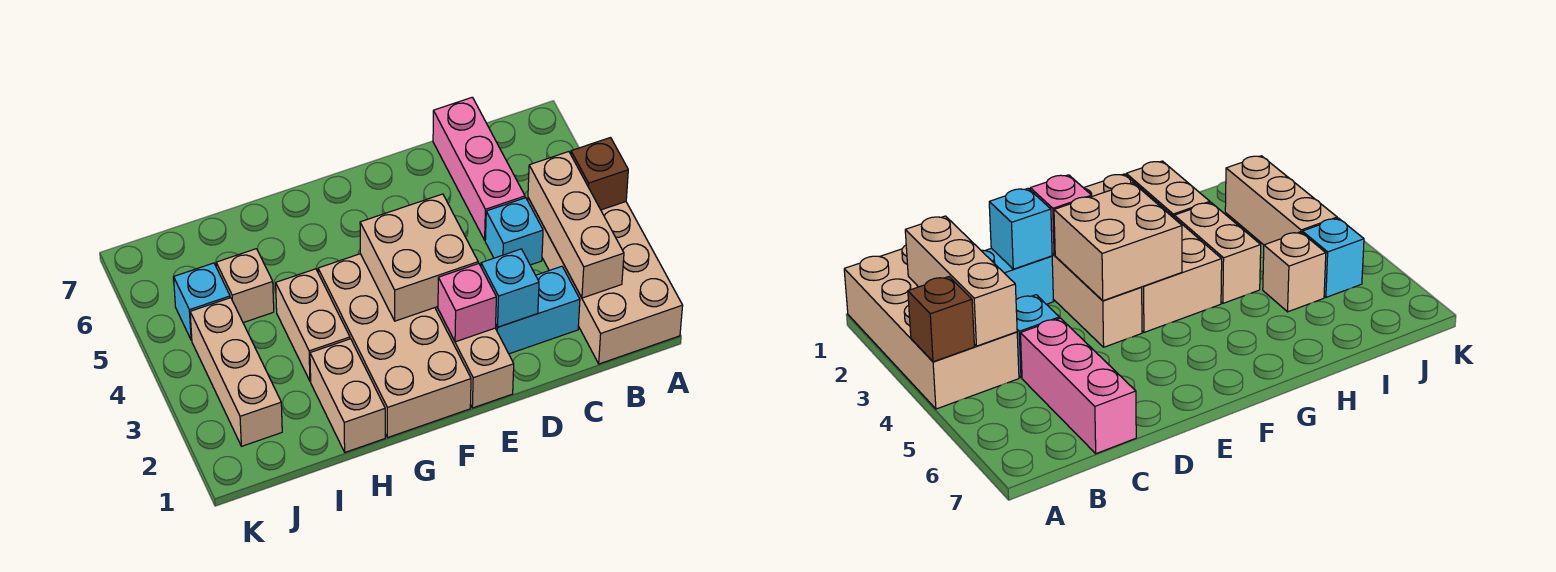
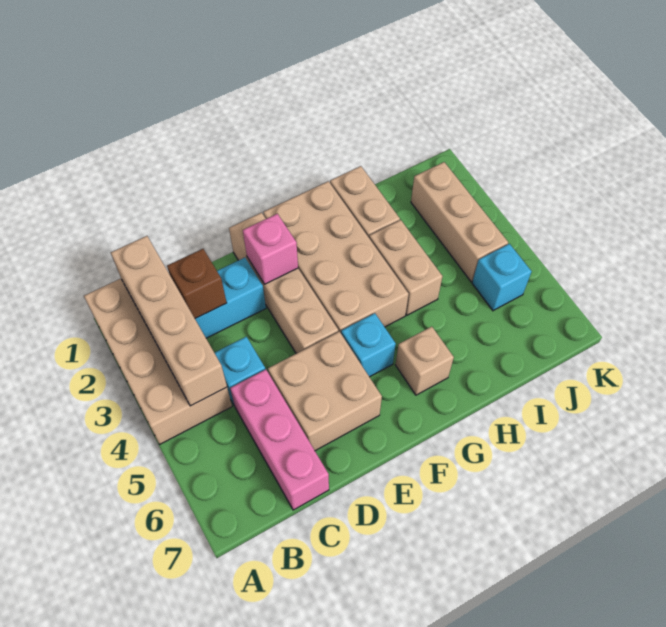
brown 1x1 brick [571,138,628,210] -> brown 1x1 brick moved to [167,249,227,319]
tan 1x3 brick [528,152,624,298] -> tan 1x4 brick [111,236,227,406]
cyan 1x1 brick [481,249,539,327] -> cyan 1x1 brick moved to [341,313,396,377]
tan 2x2 brick [360,194,478,321] -> tan 2x2 brick moved to [268,332,382,451]
tan 1x1 brick [216,249,274,323] -> tan 1x1 brick moved to [396,327,454,395]

